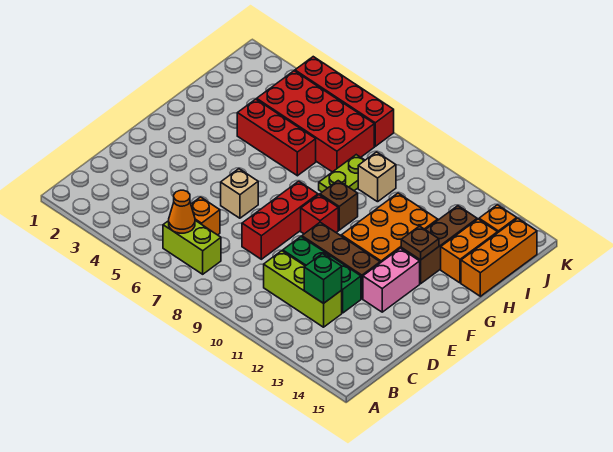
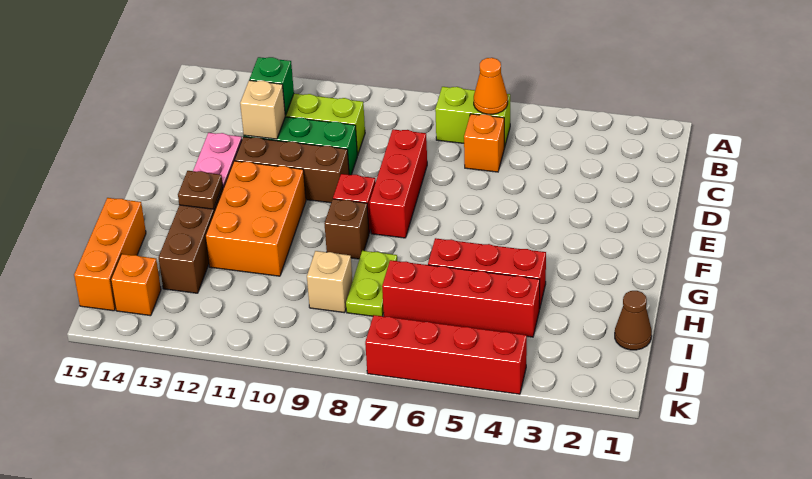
tan 1x1 brick [221,169,258,218] -> tan 1x1 brick moved to [240,80,286,139]
orange 1x2 brick [441,219,498,283] -> none
none -> brown 1x1 cone [615,291,652,350]
red 2x4 brick [257,71,374,172] -> red 1x4 brick [382,260,540,337]

